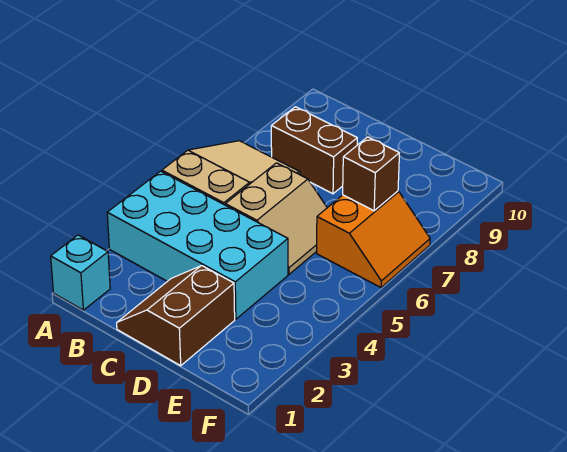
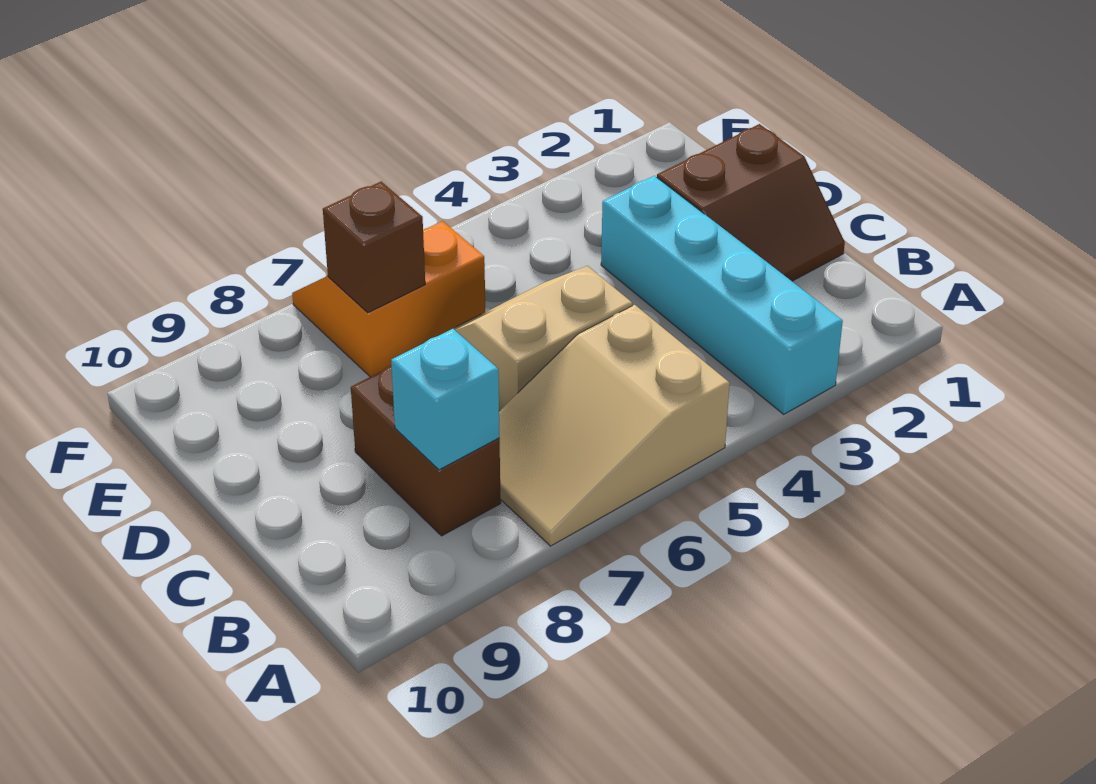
cyan 1x1 brick [51,235,110,310] -> cyan 1x1 brick moved to [391,329,500,470]
cyan 2x4 brick [107,171,288,319] -> cyan 1x4 brick [601,176,843,414]

